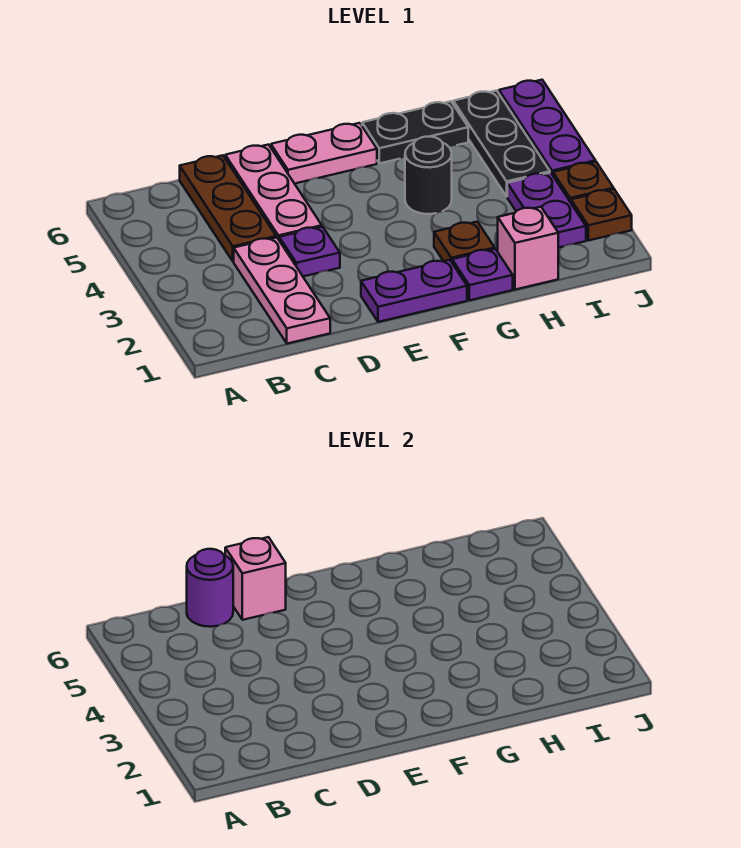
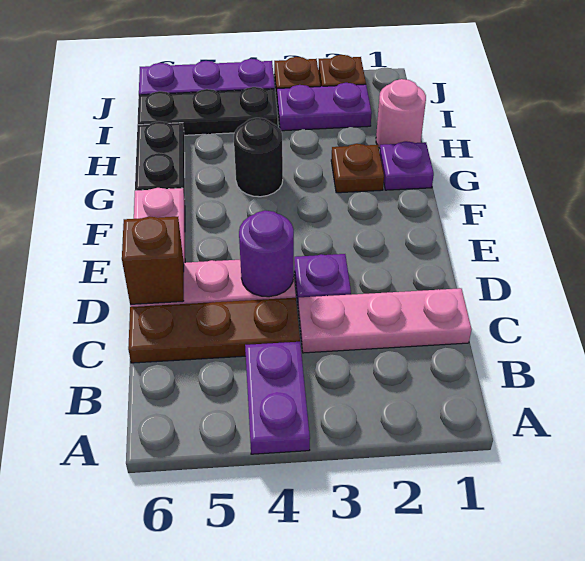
purple 1x1 round brick [187,549,233,627] -> purple 1x1 round brick moved to [239,210,294,297]
pink 1x1 brick [225,537,286,620] -> brown 1x1 brick [122,216,184,304]
purple 1x2 plate [361,260,467,322] -> purple 1x2 plate moved to [245,342,310,454]
pink 1x1 brick [498,207,558,290] -> pink 1x1 round brick [376,79,426,148]

